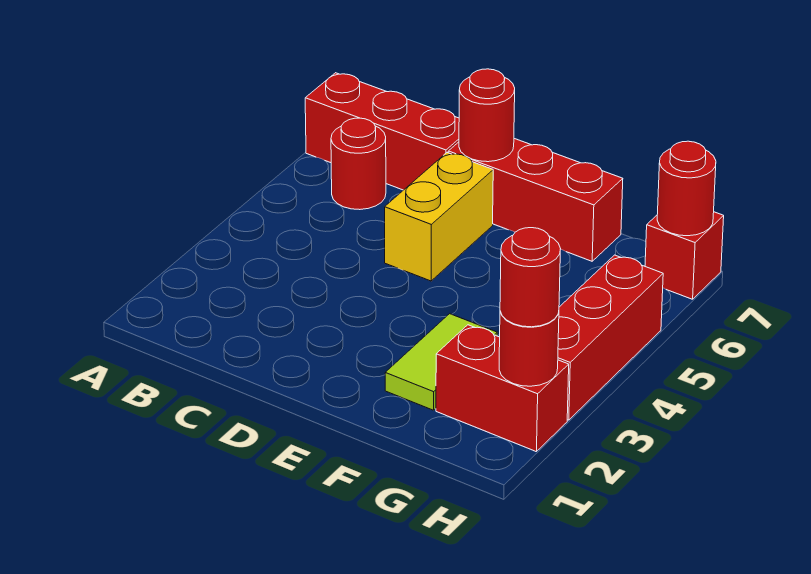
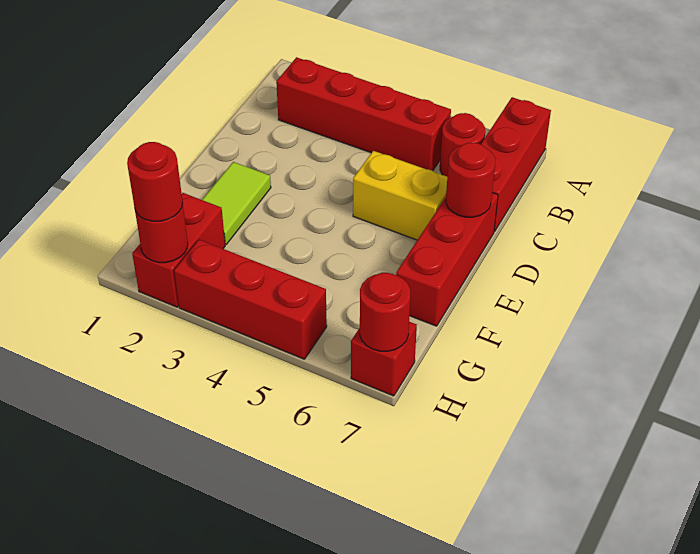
none -> red 1x4 brick [276,57,451,171]
lime 1x2 tile [385,314,497,410] -> lime 1x2 tile turned to [202,162,271,244]

